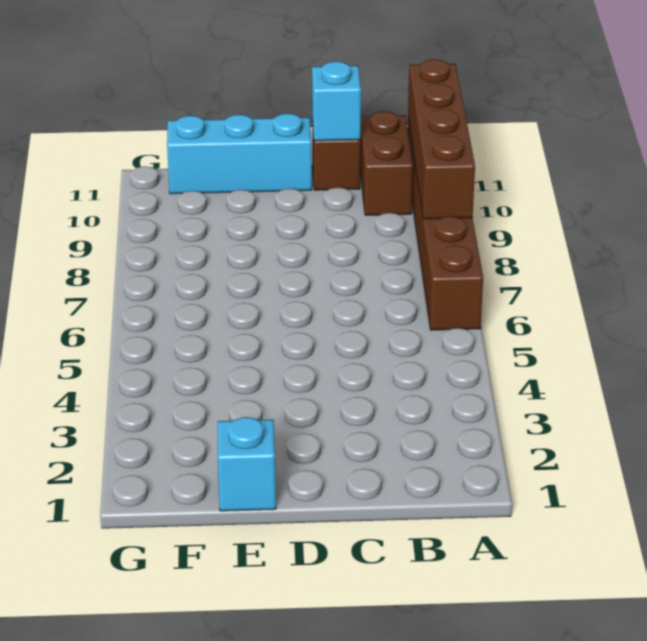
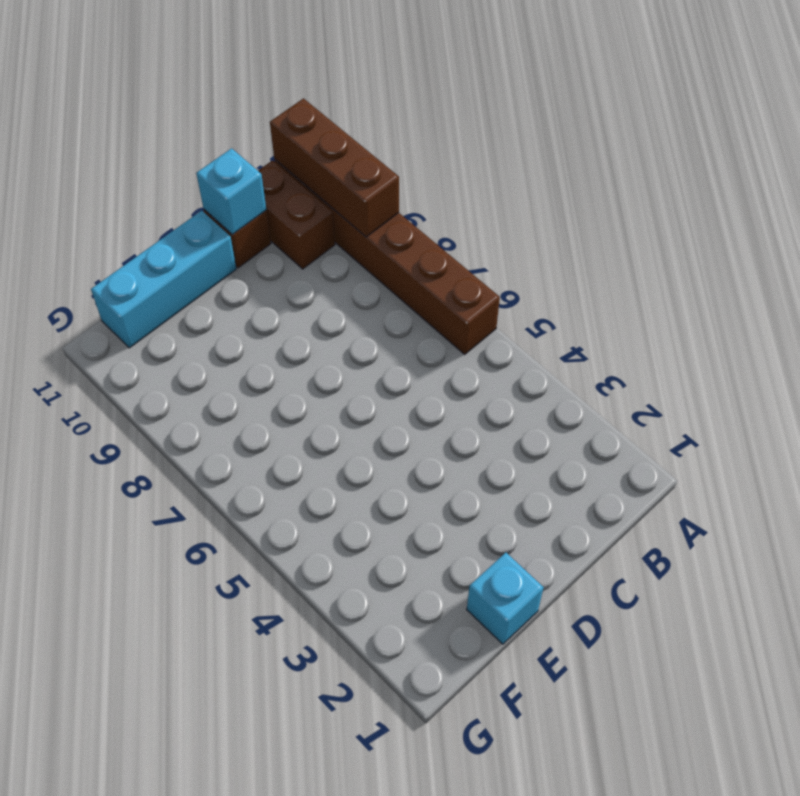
brown 1x4 brick [408,59,475,219] -> brown 1x3 brick [270,99,399,237]

